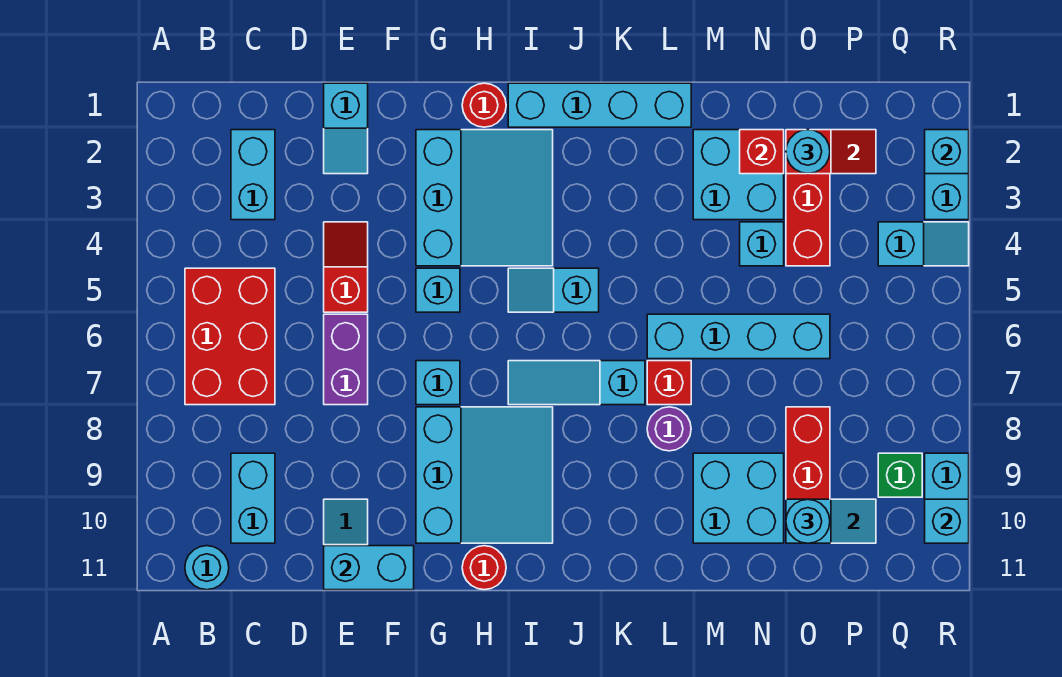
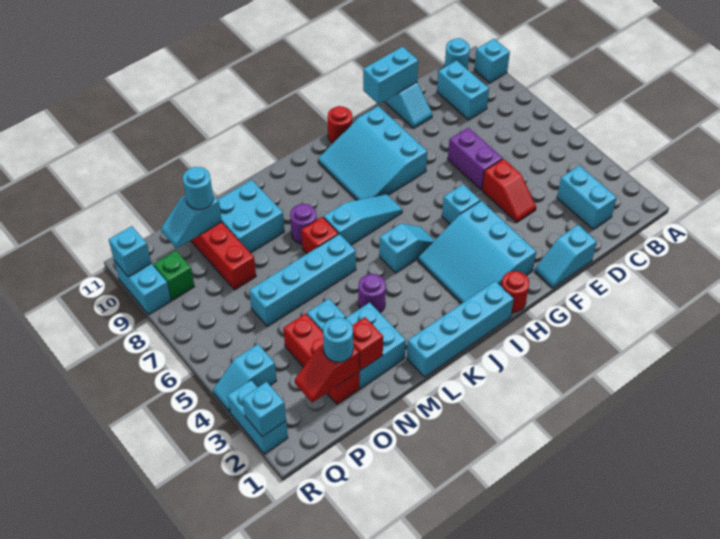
red 2x3 brick [185,268,275,405] -> none
cyan 1x2 slope [324,83,368,174] -> cyan 1x2 slope turned to [535,225,597,288]
cyan 1x1 brick [416,361,460,405] -> cyan 1x1 brick moved to [474,39,510,83]
none -> purple 1x1 round brick [358,274,386,313]

